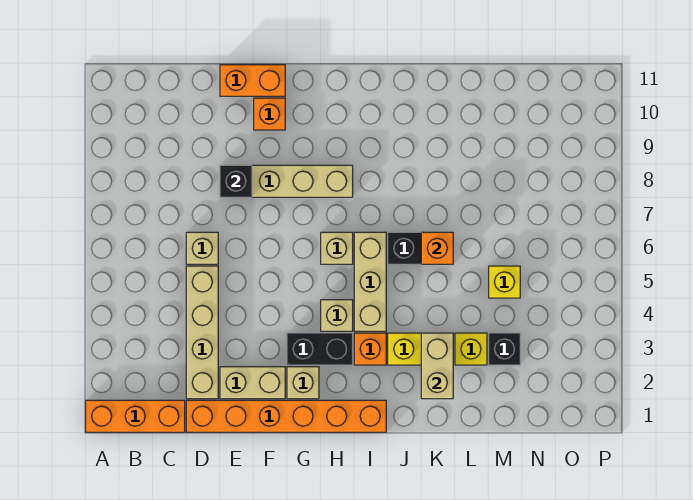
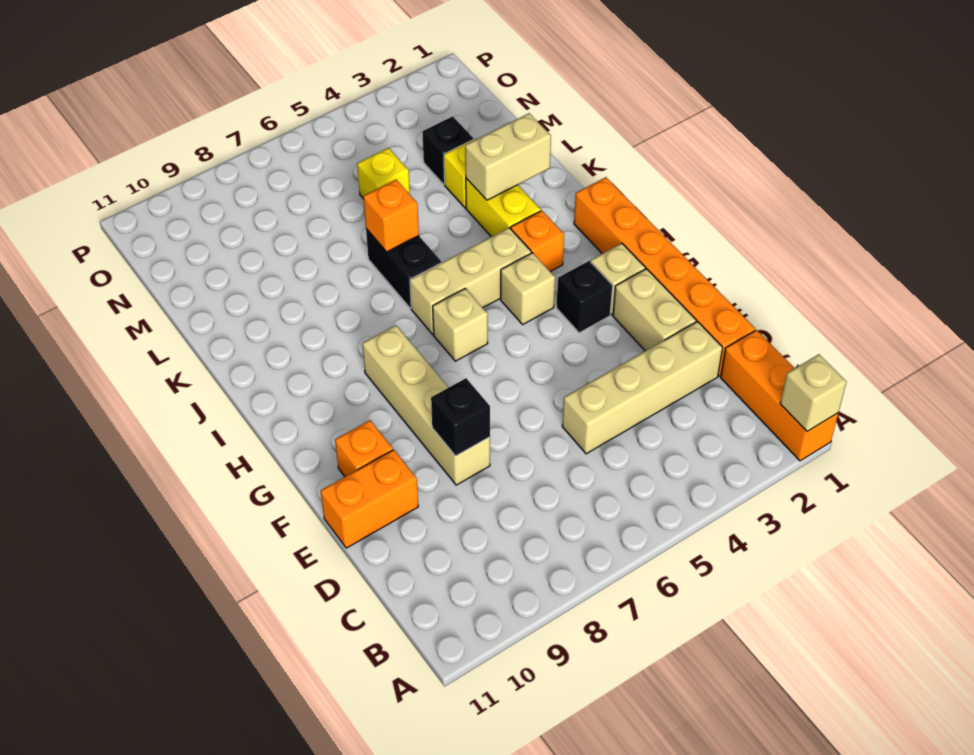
tan 1x1 brick [186,232,218,264] -> tan 1x1 brick moved to [780,354,846,431]
orange 1x2 brick [220,65,285,96] -> orange 1x2 brick turned to [321,450,418,548]
black 1x2 brick [287,333,353,365] -> black 1x1 brick [557,261,613,333]

